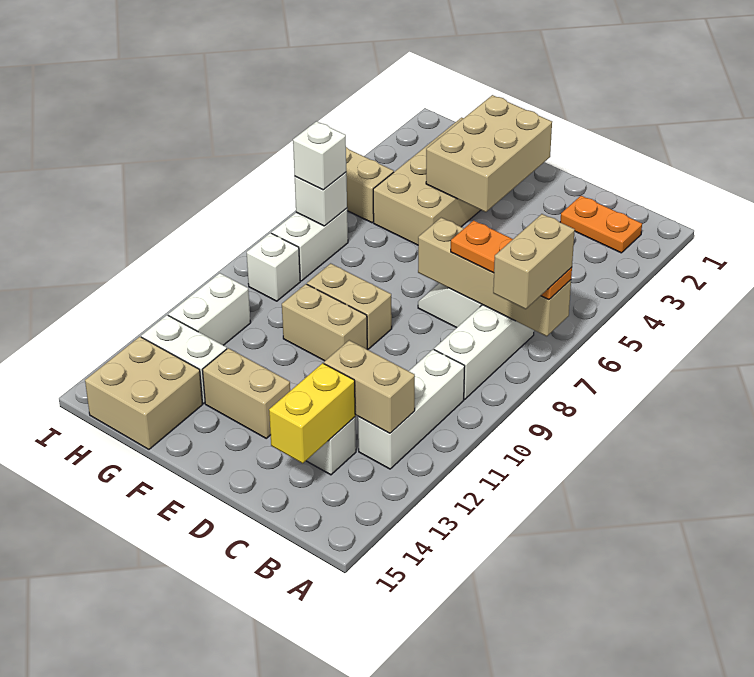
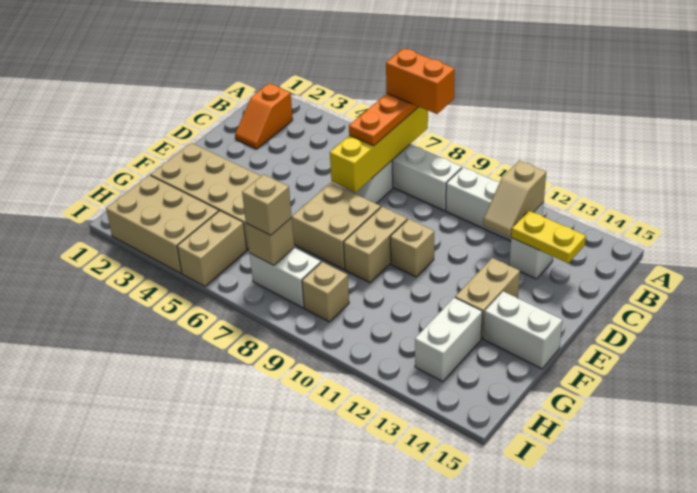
tan 1x4 brick [418,218,571,336] -> yellow 1x4 brick [330,107,428,192]
tan 1x2 brick [493,214,575,309] -> orange 1x2 brick [386,48,455,114]
orange 1x2 plate [560,196,642,253] -> orange 1x2 slope [235,83,293,149]
tan 1x2 brick [324,340,415,433] -> tan 1x2 slope [483,160,546,237]
yellow 1x2 brick [269,363,355,463] -> yellow 1x2 plate [511,211,586,263]
tan 2x3 brick [426,95,552,212] -> tan 2x3 brick moved to [106,175,219,273]
tan 1x2 brick [282,284,367,361] -> tan 1x1 brick [390,219,434,277]
tan 2x2 brick [85,337,203,449] -> tan 2x2 brick moved to [292,183,381,269]
white 1x1 brick [295,172,347,226] -> tan 1x1 brick [246,218,294,265]
white 1x1 brick [293,121,346,190] -> tan 1x1 brick [242,174,292,235]
white 1x1 brick [247,233,300,301] -> tan 1x1 brick [302,262,349,322]
white 1x2 brick [168,273,251,345] -> white 1x2 brick moved to [483,291,563,369]

